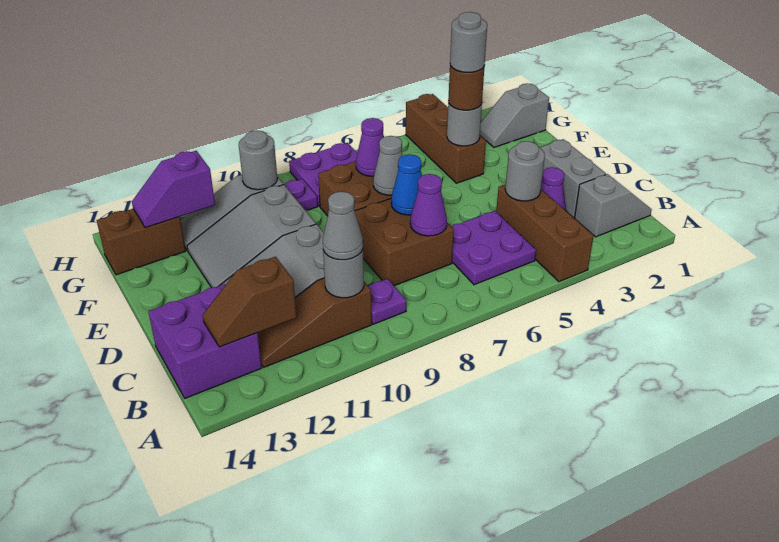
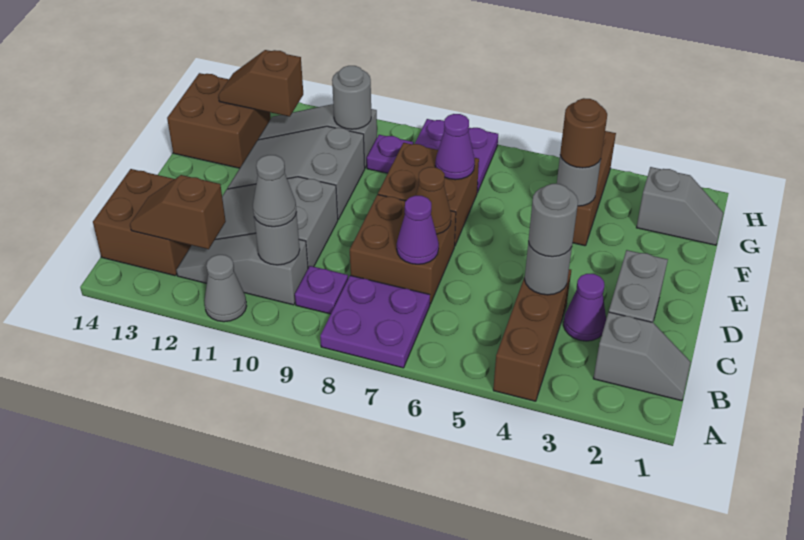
purple 2x2 plate [451,211,536,285] -> purple 2x2 plate moved to [320,275,430,368]
brown 1x3 slope [258,278,372,367] -> grey 1x3 slope [176,233,308,305]
purple 2x2 brick [148,284,262,398] -> brown 2x2 brick [93,169,191,276]
blue 1x1 cone [391,154,422,215] -> brown 1x1 cone [416,167,451,234]
grey 1x1 cone [373,136,402,195] -> grey 1x1 cone moved to [204,255,247,322]
grey 1x1 round brick [450,12,487,73] -> grey 1x1 round brick moved to [528,184,578,257]
grey 1x2 slope [480,84,549,147] -> grey 1x2 slope turned to [636,167,723,245]
purple 1x2 slope [132,151,215,228] -> brown 1x2 slope [218,50,303,117]
brown 1x2 brick [97,209,186,275] -> brown 2x2 brick [167,73,271,168]

